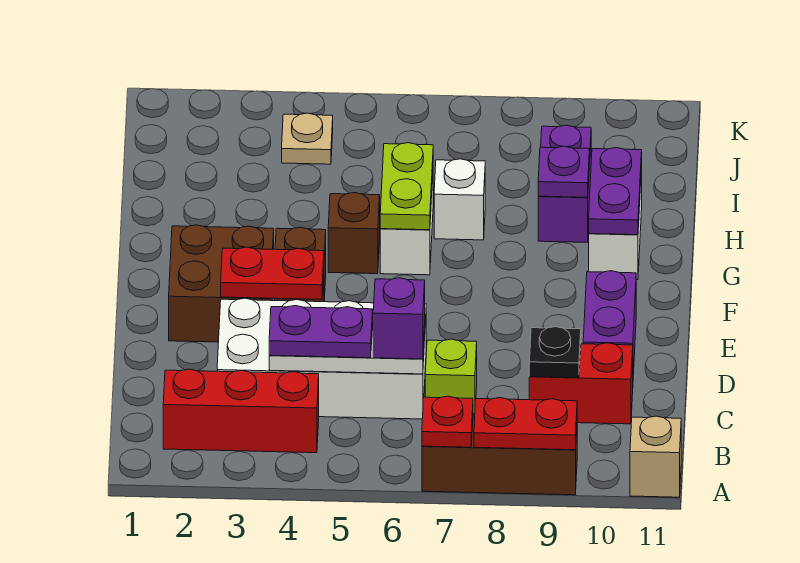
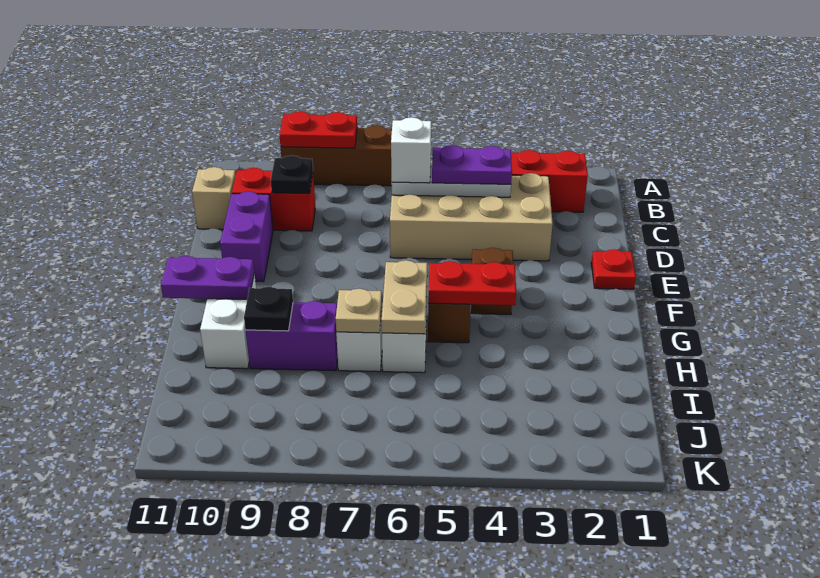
red 1x1 plate [422,396,473,447] -> red 1x1 plate moved to [591,249,636,289]
tan 1x1 brick [630,416,681,497] -> tan 1x1 brick moved to [192,167,236,229]
white 2x4 brick [217,298,426,419] -> tan 2x4 brick [390,173,553,261]
purple 1x1 brick [373,278,425,359] -> white 1x1 brick [391,117,431,183]
lime 1x1 brick [425,339,477,414] -> none
brown 2x2 brick [169,225,274,342] -> none
red 1x2 plate [221,247,324,299] -> red 1x2 plate moved to [428,261,516,305]
lime 1x2 plate [380,143,433,230] -> tan 1x2 plate [382,260,427,334]
purple 1x2 plate [589,148,642,235] -> purple 1x2 plate turned to [161,256,254,299]
purple 1x2 brick [538,125,591,242] -> purple 1x2 brick turned to [246,301,338,371]
purple 1x1 plate [538,146,590,197] -> black 1x1 plate [244,287,293,331]
tan 1x1 plate [282,113,333,164] -> tan 1x1 plate moved to [336,289,382,333]

